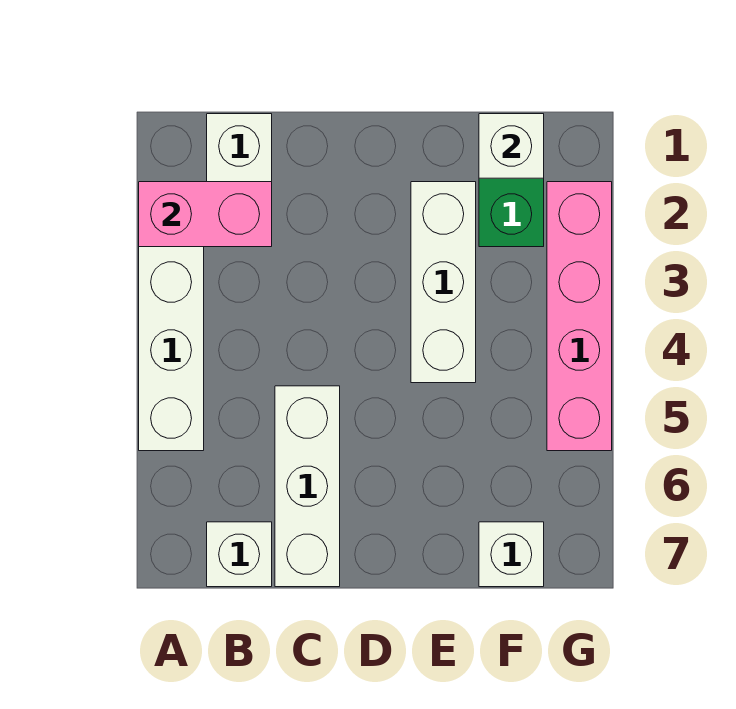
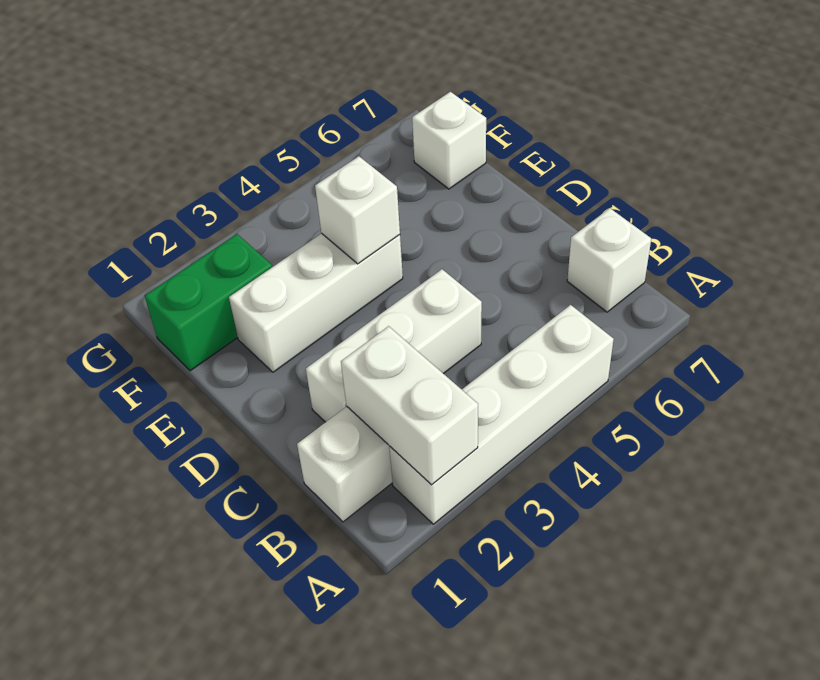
pink 1x2 brick [139,182,272,247] -> white 1x2 brick [341,326,478,485]
white 1x3 brick [275,386,340,587] -> white 1x3 brick moved to [306,269,482,422]
white 1x1 brick [479,114,544,178] -> white 1x1 brick moved to [315,156,400,264]
pink 1x4 brick [547,182,612,451] -> none

